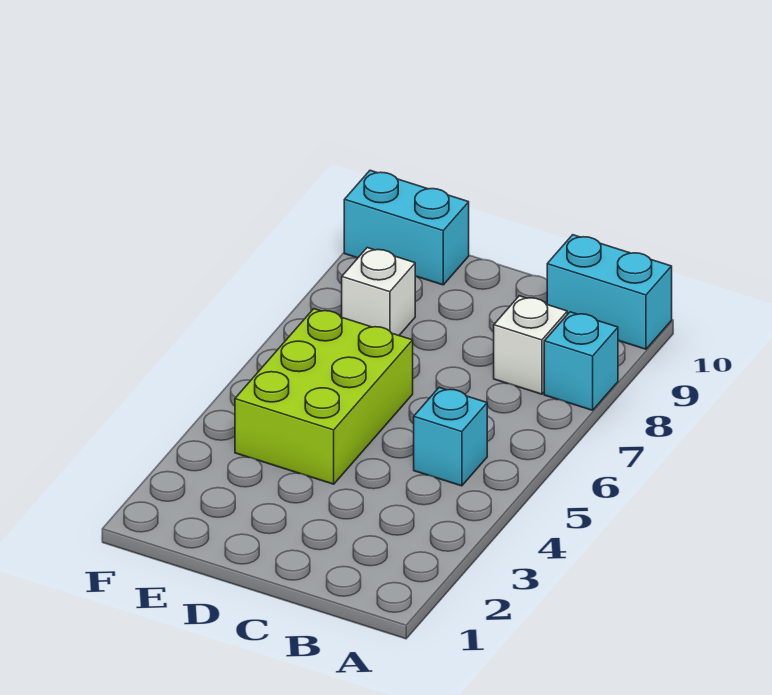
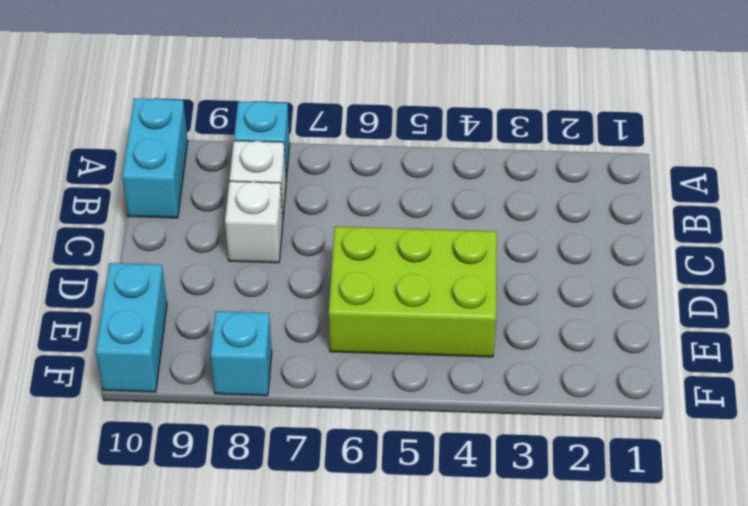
cyan 1x1 brick [414,387,487,486] -> cyan 1x1 brick moved to [211,311,272,396]
white 1x1 brick [342,248,415,335] -> white 1x1 brick moved to [225,181,283,263]

